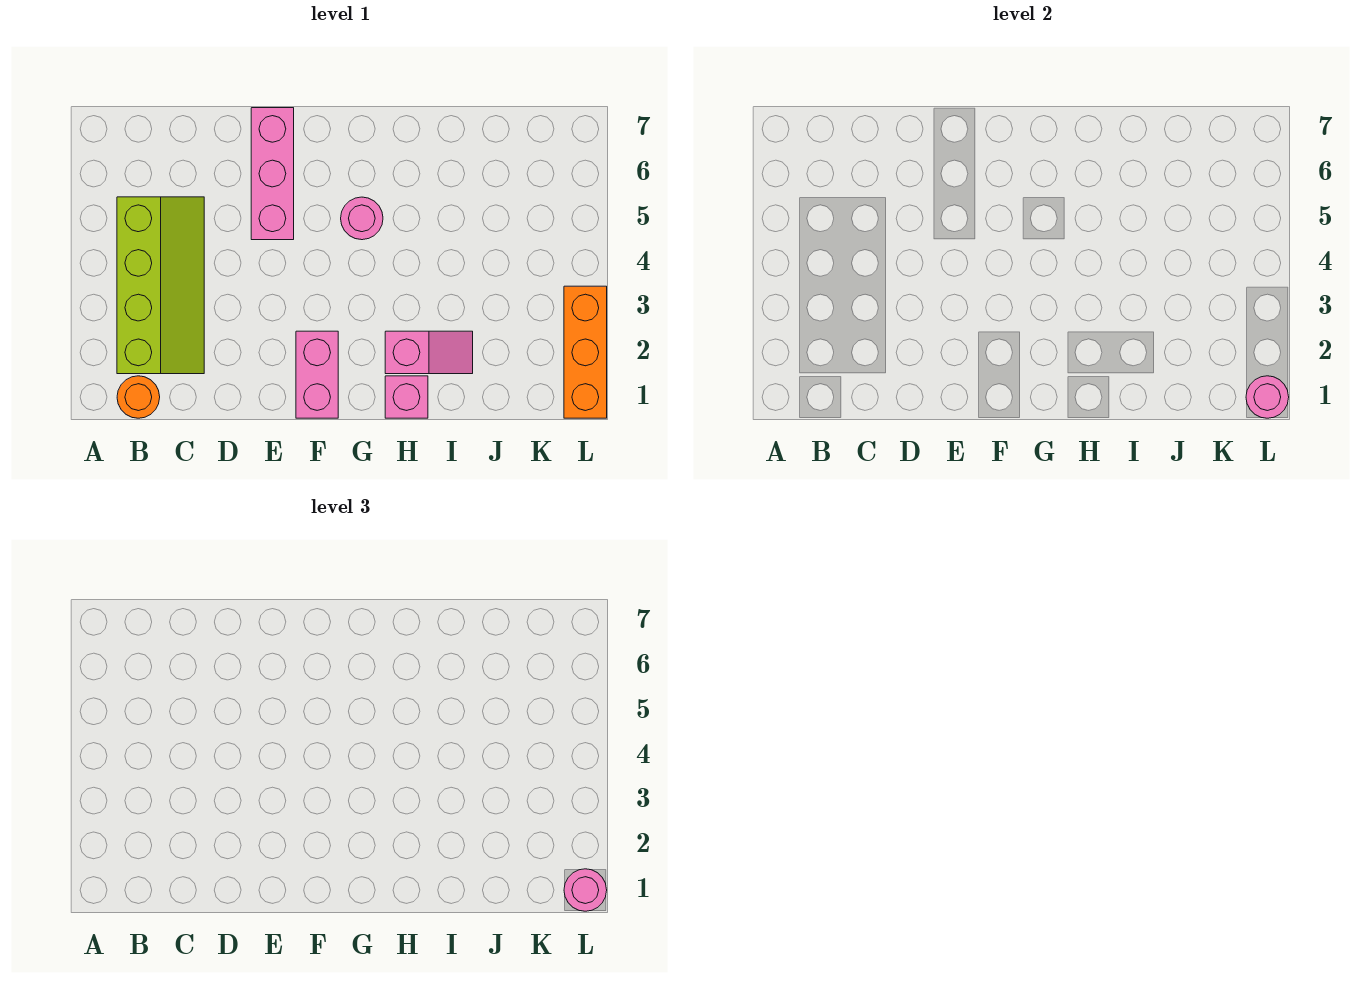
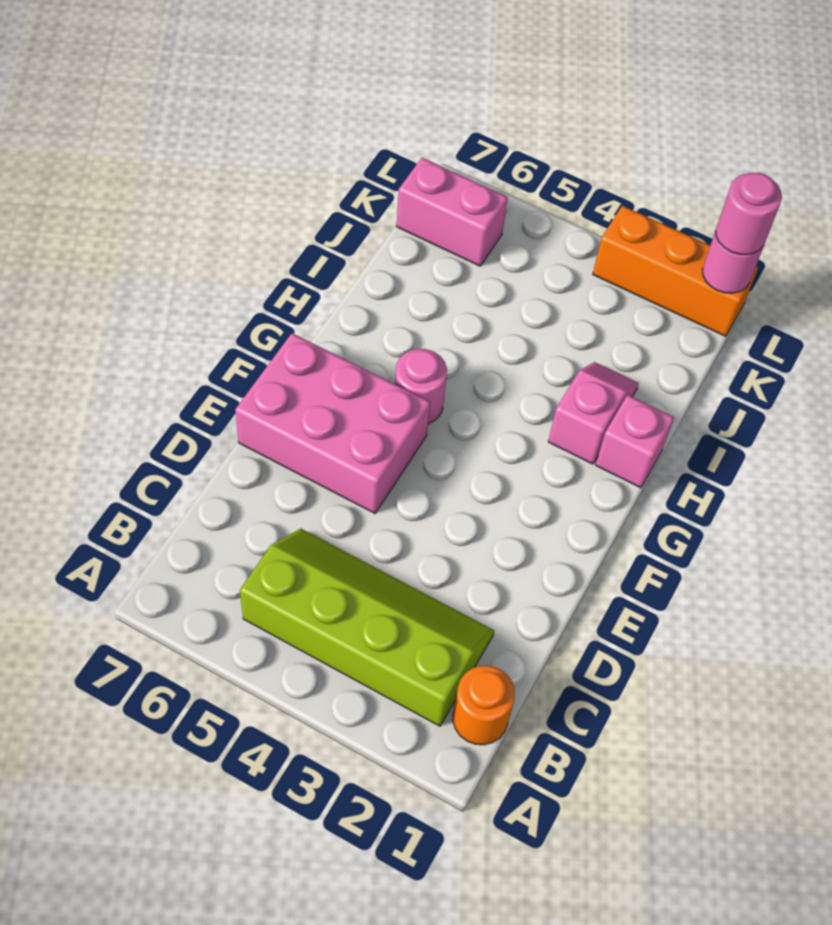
pink 1x3 brick [251,108,294,240] -> pink 2x3 brick [235,333,430,513]
pink 1x2 brick [296,331,338,418] -> pink 1x2 brick moved to [397,158,508,266]

